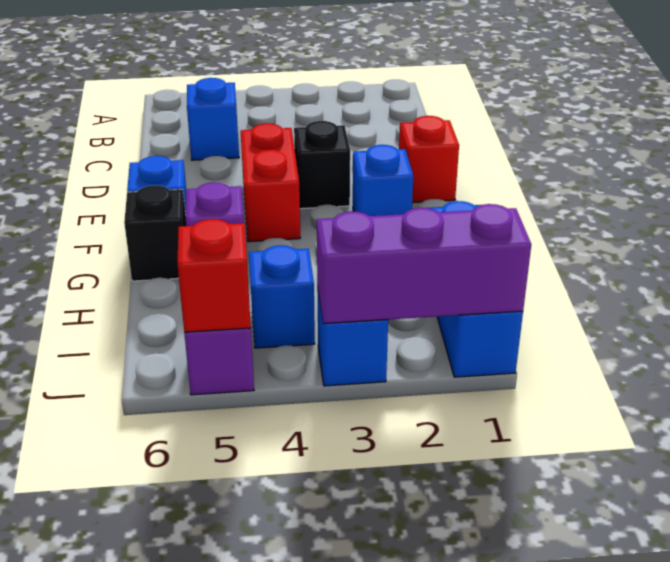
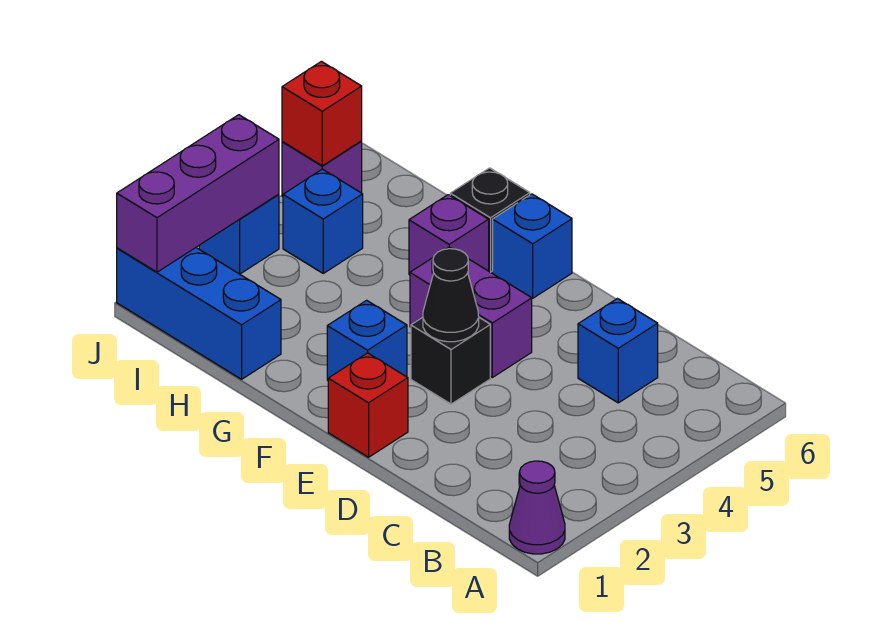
none -> purple 1x1 cone [509,461,565,554]
none -> black 1x1 cone [423,249,479,342]
red 1x2 brick [241,123,300,242] -> purple 1x2 brick [410,247,532,377]

